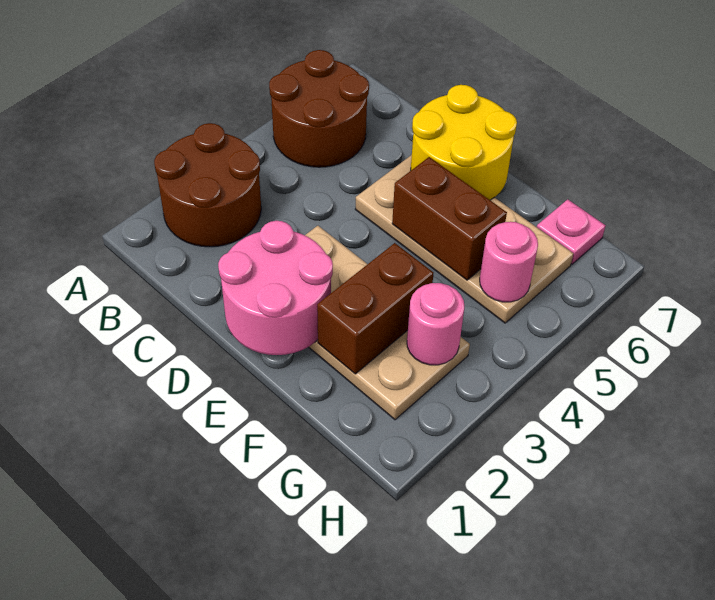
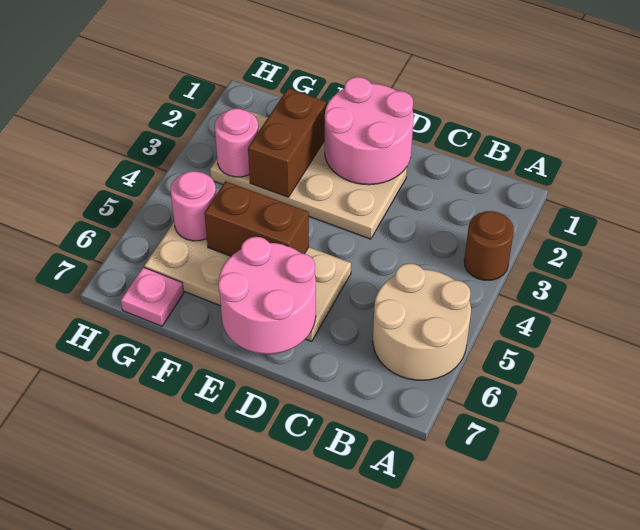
brown 2x2 round brick [154,123,261,247] -> brown 1x1 round brick [464,211,514,280]
brown 2x2 round brick [269,50,369,167] -> tan 2x2 round brick [373,263,471,380]
yellow 2x2 round brick [411,85,517,200] -> pink 2x2 round brick [218,237,316,354]

